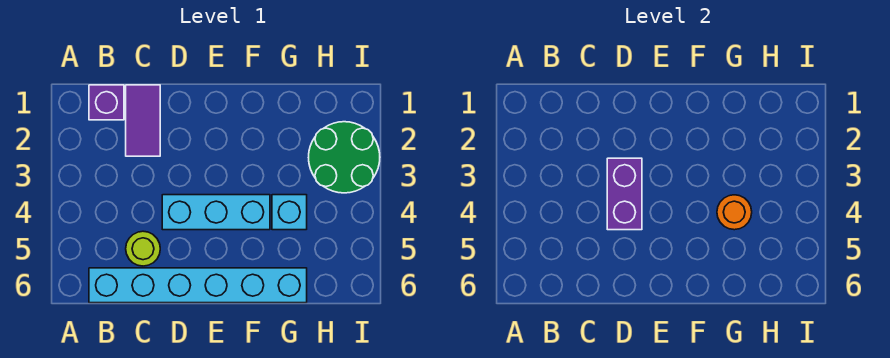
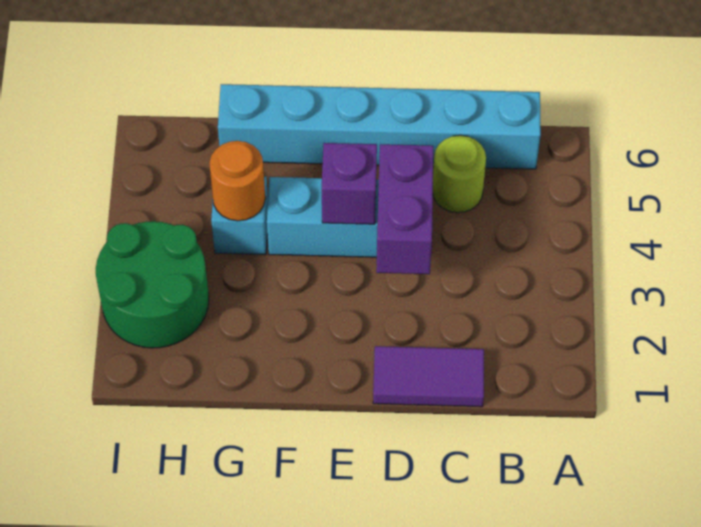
purple 1x1 brick [89,85,124,120] -> purple 1x1 brick moved to [322,143,377,224]
purple 1x2 tile [126,85,160,156] -> purple 1x2 tile turned to [373,346,484,407]

